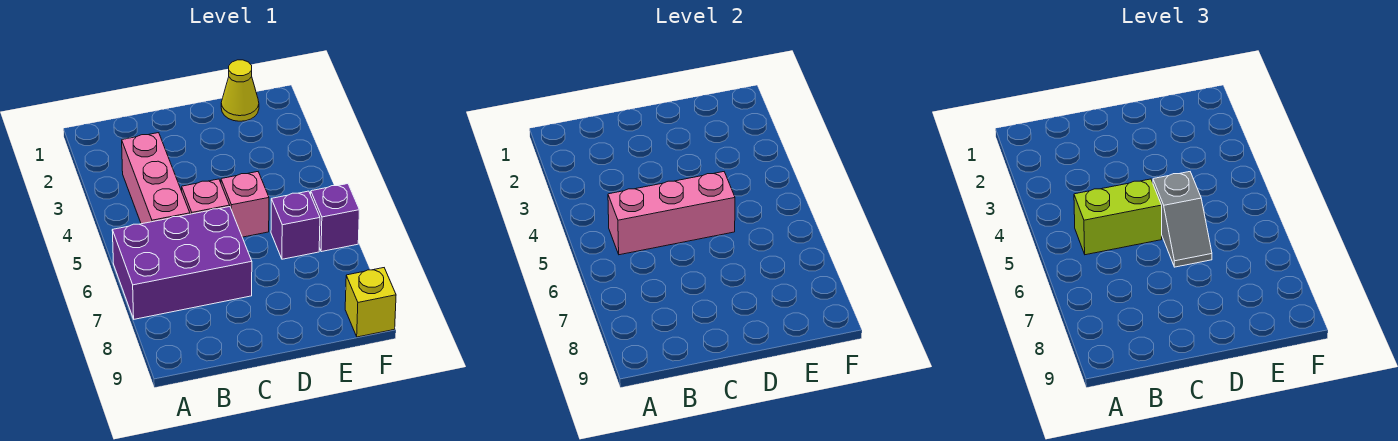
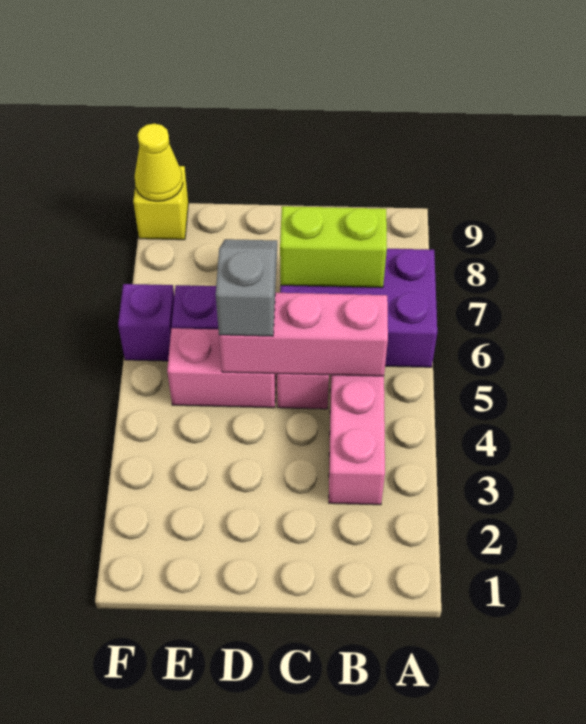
lime 1x2 brick [1074,179,1162,255] -> lime 1x2 brick moved to [280,206,387,288]
pink 1x1 brick [221,172,269,237] -> pink 1x2 brick [167,328,276,408]
yellow 1x1 cone [221,60,259,121] -> yellow 1x1 cone moved to [135,124,183,201]

